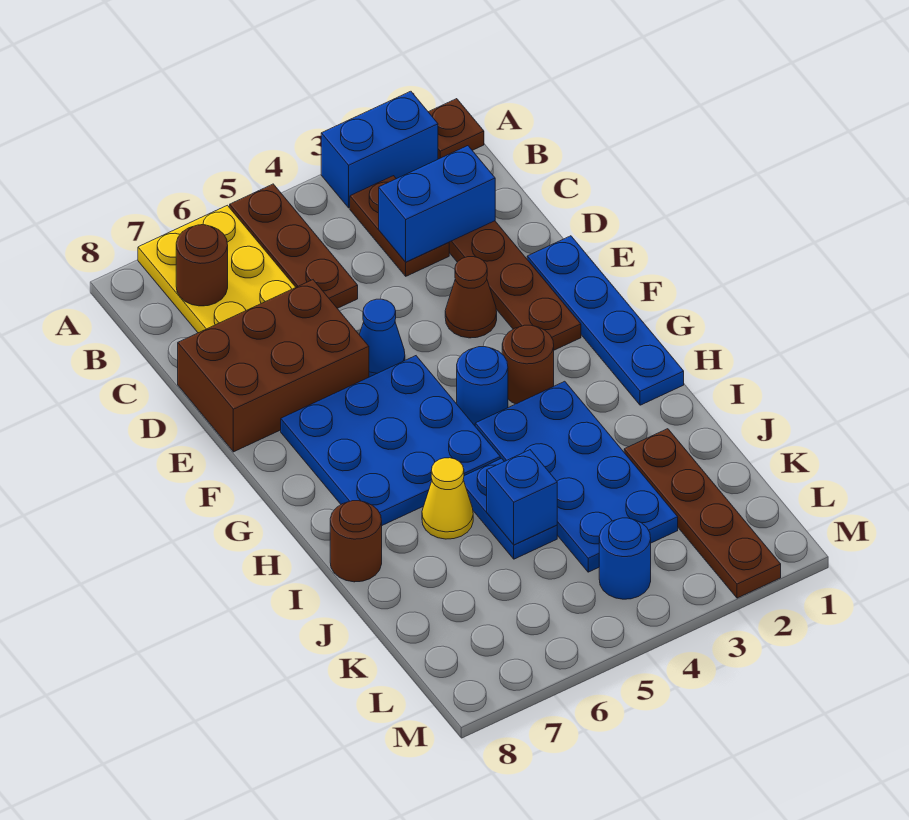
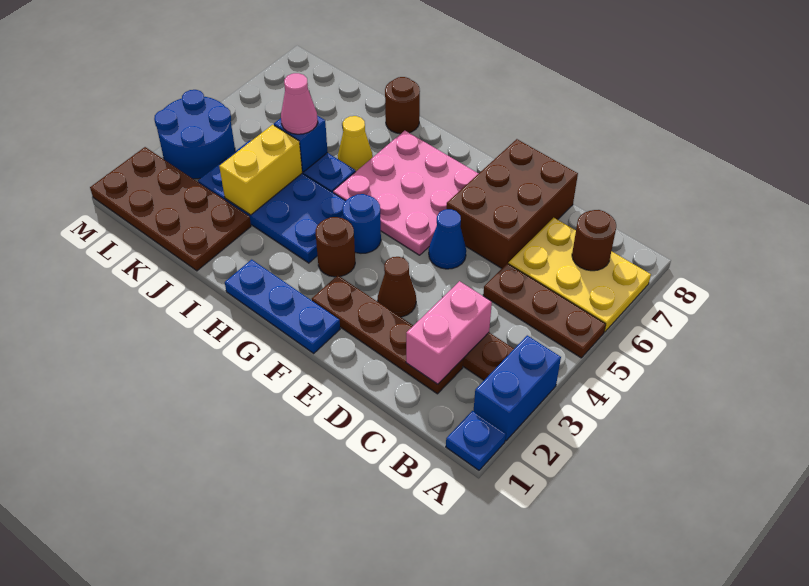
brown 1x1 plate [429,99,484,159] -> blue 1x1 plate [446,411,506,470]
blue 1x2 brick [379,146,495,262] -> pink 1x2 brick [406,281,492,384]
blue 1x4 plate [527,236,684,405] -> blue 1x3 plate [225,260,340,353]
blue 3x3 plate [281,356,500,525] -> pink 3x3 plate [333,131,479,255]
brown 1x4 plate [624,429,781,598] -> brown 2x4 plate [90,147,251,271]
none -> yellow 1x2 brick [219,125,302,215]
none -> pink 1x1 cone [281,73,318,134]
blue 1x1 round brick [599,518,651,599] -> blue 2x2 round brick [154,90,235,179]

